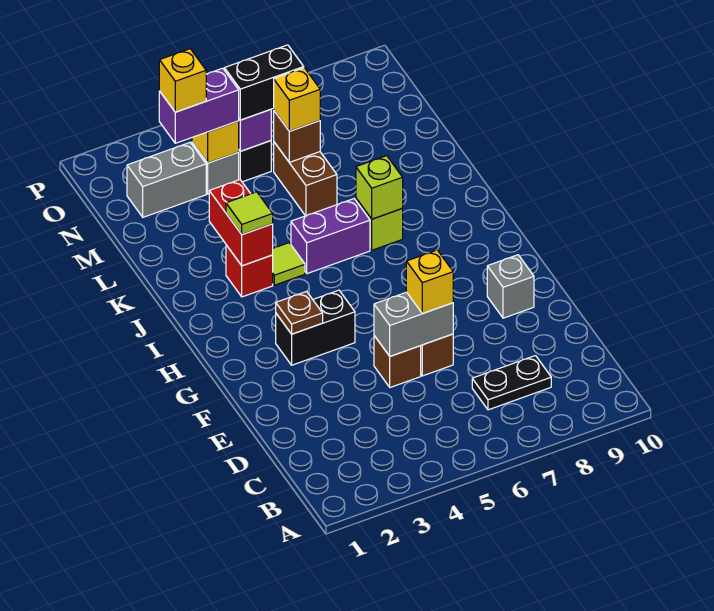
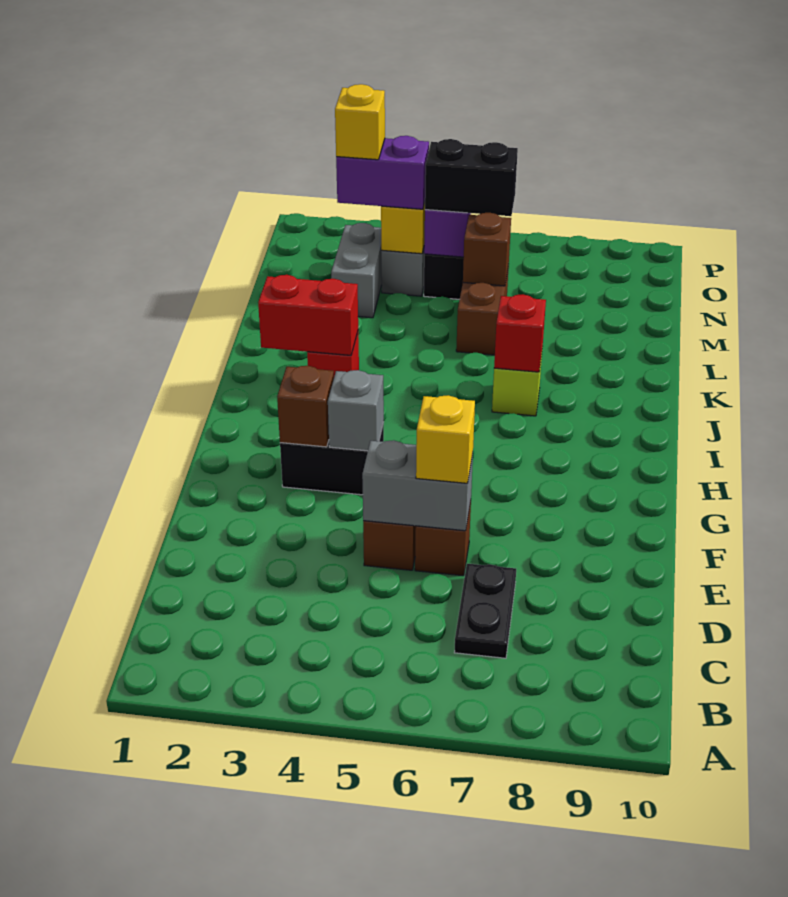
black 1x2 plate [472,356,551,410] -> black 1x2 plate turned to [454,564,516,658]
grey 1x1 brick [487,255,534,318] -> grey 1x1 brick moved to [328,370,384,451]
brown 1x1 plate [276,291,323,334] -> brown 1x1 brick [277,366,334,447]
red 1x2 brick [209,180,273,266] -> red 1x2 brick turned to [258,275,358,355]
lime 1x1 tile [226,192,273,235] -> none
lime 1x1 tile [273,243,305,285] -> none
purple 1x2 brick [291,199,370,274] -> none
lime 1x1 brick [356,156,403,219] -> red 1x1 brick [494,294,546,372]
yellow 1x1 brick [274,68,320,131] -> none
grey 1x2 brick [127,143,206,217] -> grey 1x2 brick turned to [331,223,382,318]

